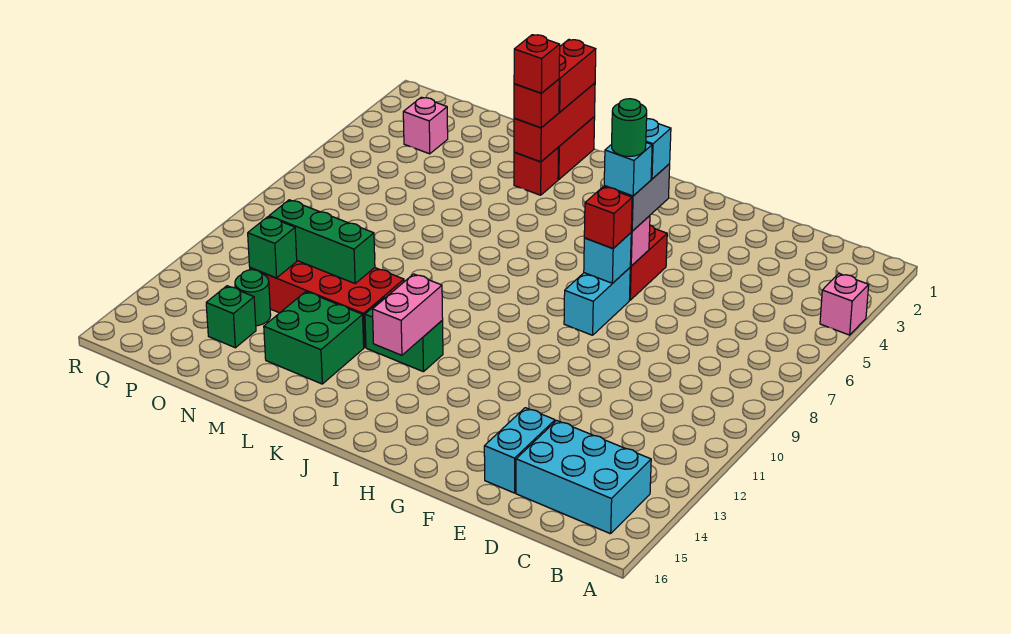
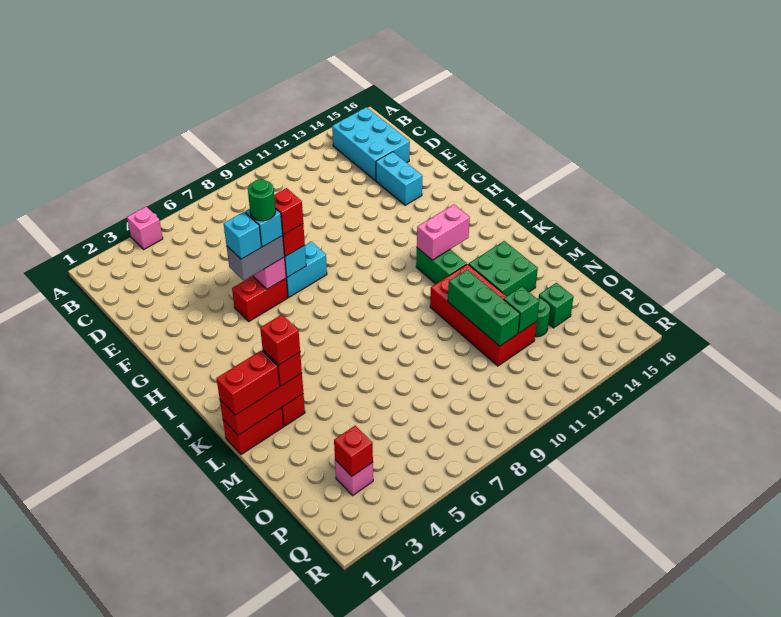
cyan 1x2 brick [484,408,555,493] -> cyan 1x2 brick turned to [376,152,422,205]
none -> red 1x1 brick [274,188,303,235]
none -> red 1x1 brick [334,426,373,476]

